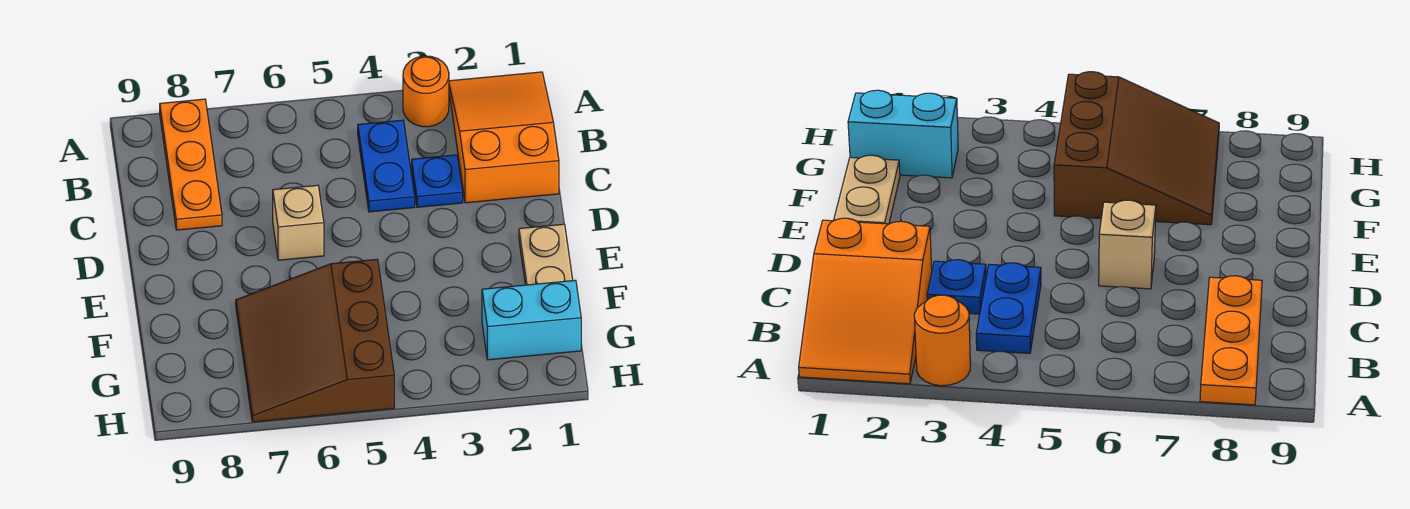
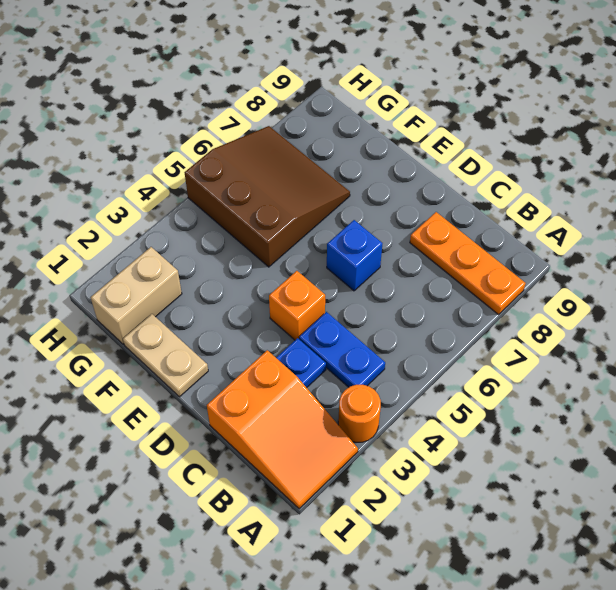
none -> orange 1x1 brick [269,271,325,340]
tan 1x1 brick [273,185,324,260] -> blue 1x1 brick [327,220,382,291]
cyan 1x2 brick [482,280,581,360] -> tan 1x2 brick [91,247,182,344]

